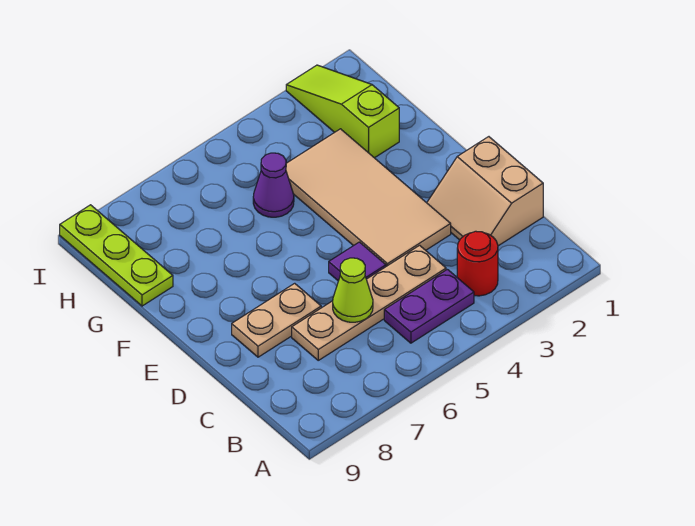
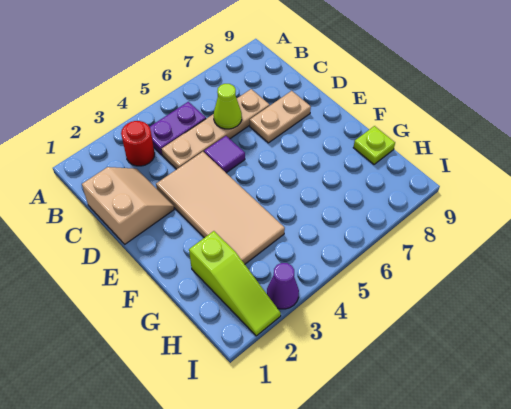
purple 1x1 cone [253,153,294,217] -> purple 1x1 cone moved to [267,263,299,309]
lime 1x3 plate [60,205,173,306] -> lime 1x1 plate [353,126,395,164]

